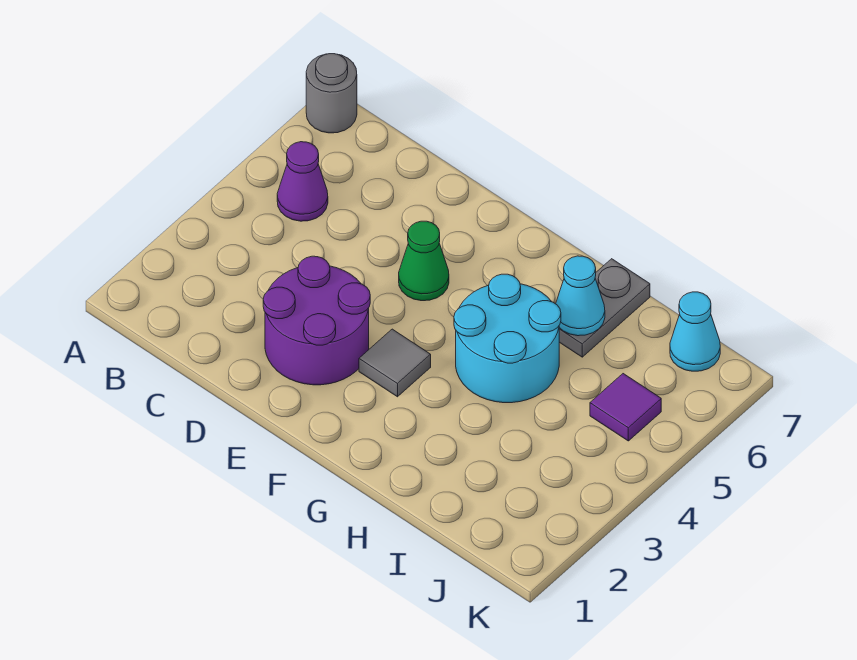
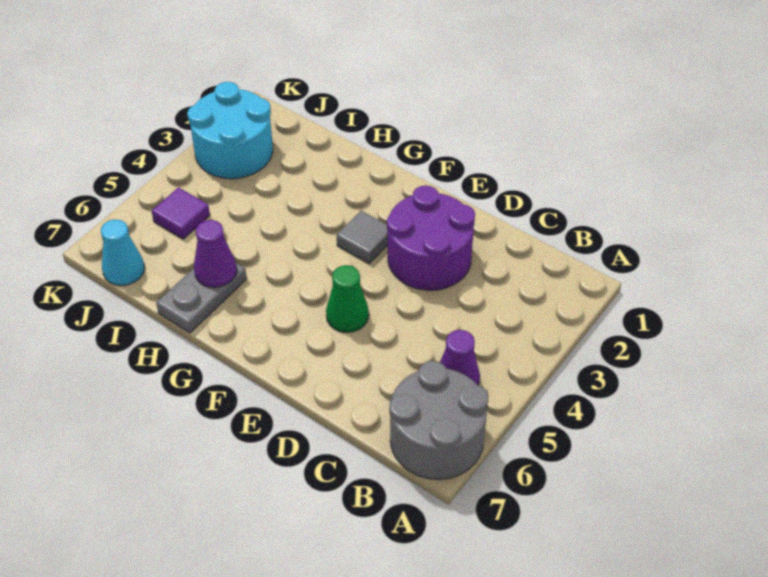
grey 1x1 round brick [306,54,357,133] -> grey 2x2 round brick [389,361,488,479]
cyan 2x2 round brick [454,274,561,403] -> cyan 2x2 round brick moved to [187,82,273,179]
cyan 1x1 cone [556,256,605,336] -> purple 1x1 cone [194,220,237,287]

